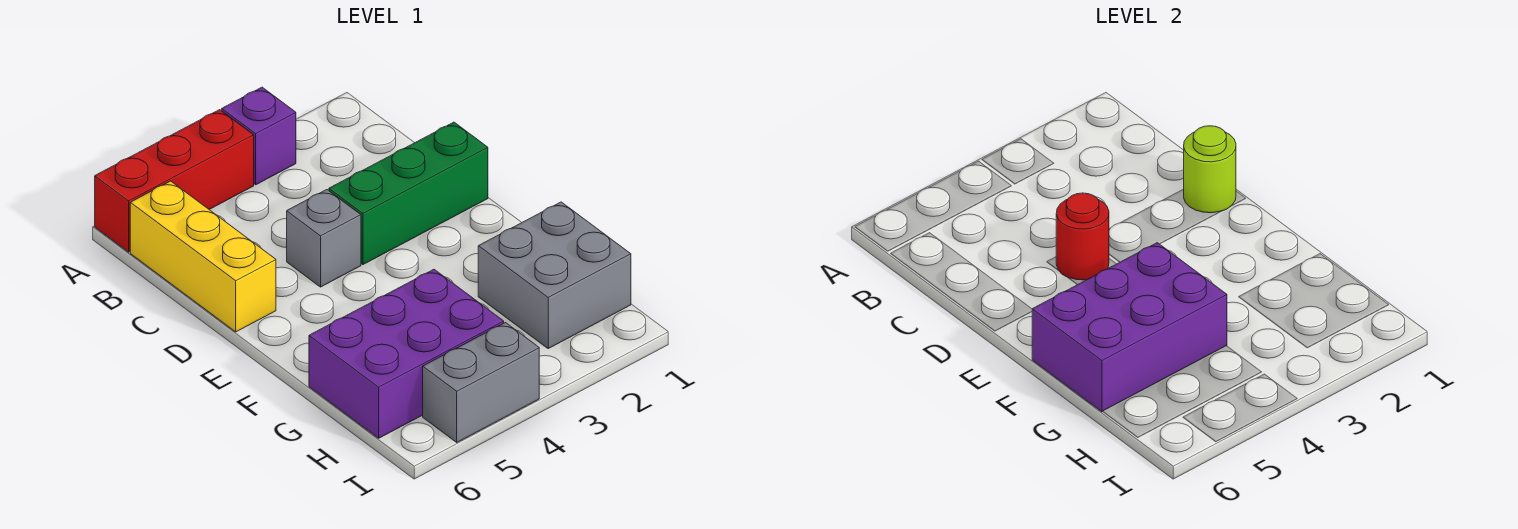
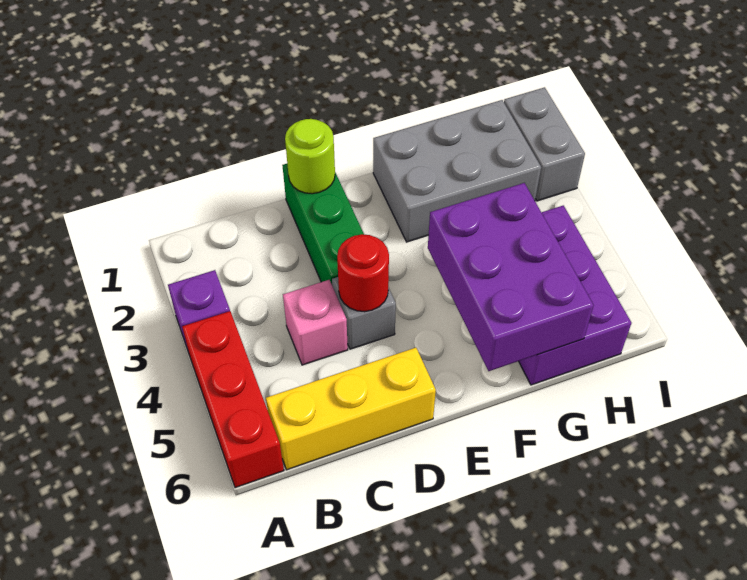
none -> pink 1x1 brick [283,280,348,365]
grey 2x2 brick [478,202,631,348] -> grey 2x3 brick [373,100,541,242]
grey 1x2 brick [423,323,539,442] -> grey 1x2 brick moved to [504,87,585,201]

